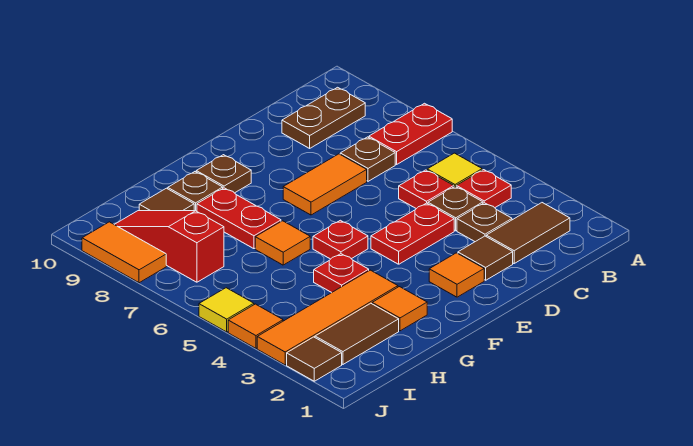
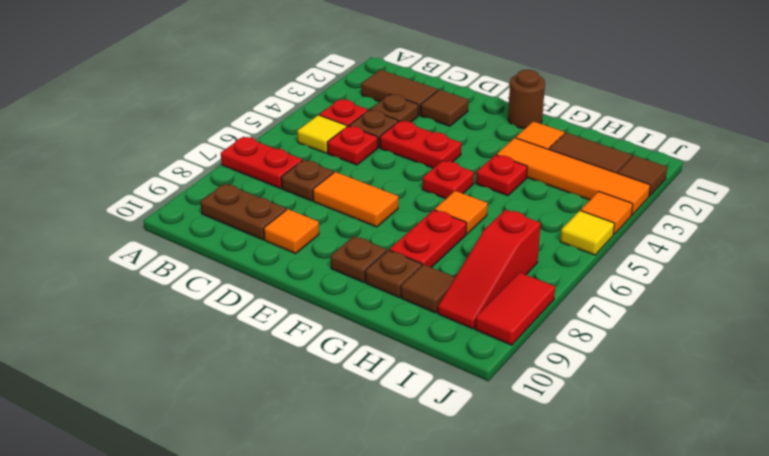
orange 1x1 tile [429,253,484,297] -> orange 1x1 tile moved to [264,209,319,254]
none -> brown 1x1 round brick [508,70,545,128]
orange 1x2 tile [82,222,166,283] -> red 1x2 tile [475,272,555,345]

